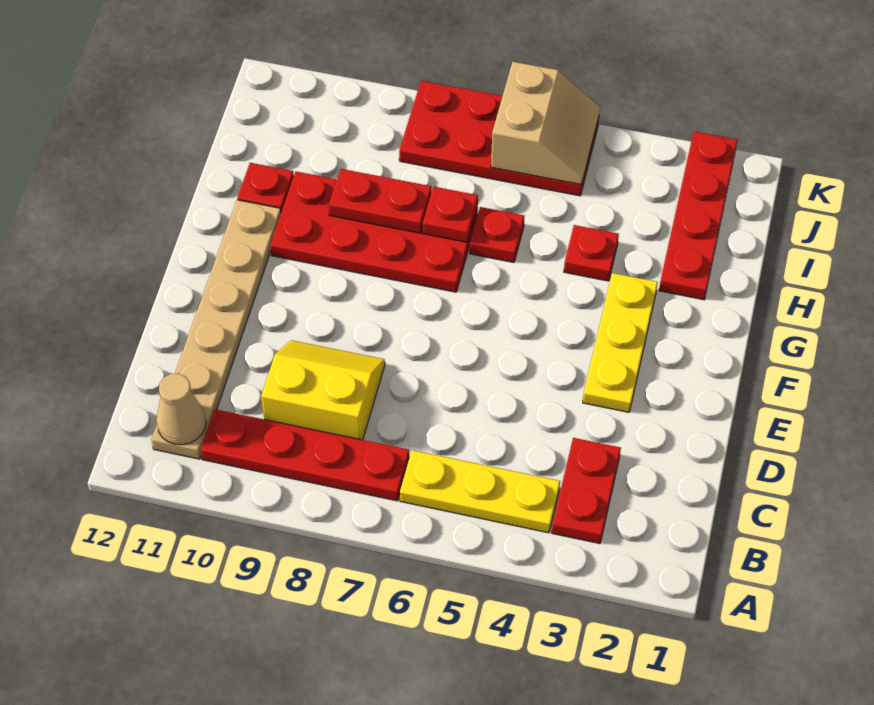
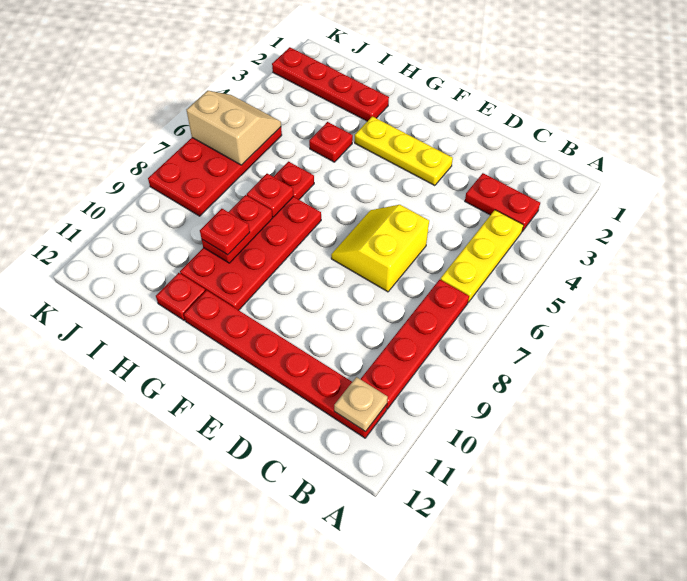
tan 1x6 plate [151,200,281,459] -> red 1x6 plate [184,290,387,438]
tan 1x1 cone [156,374,206,445] -> tan 1x1 plate [334,377,388,432]
yellow 2x2 slope [261,340,385,440] -> yellow 2x2 slope moved to [331,205,429,292]
none -> red 1x1 plate [200,209,250,255]

